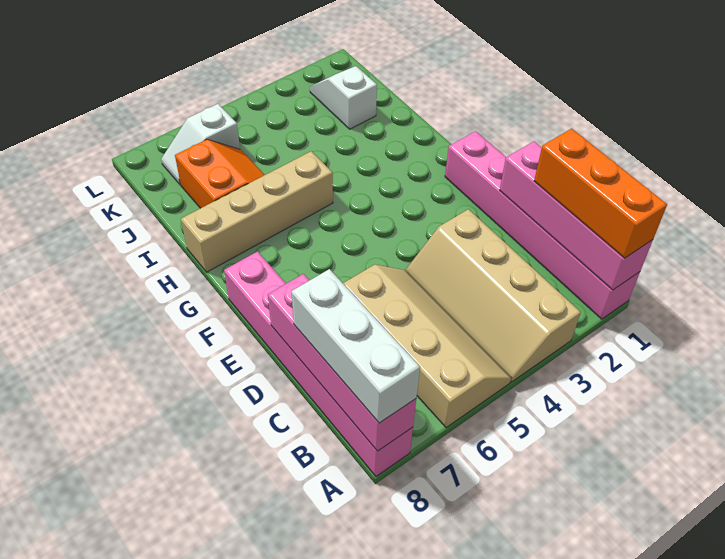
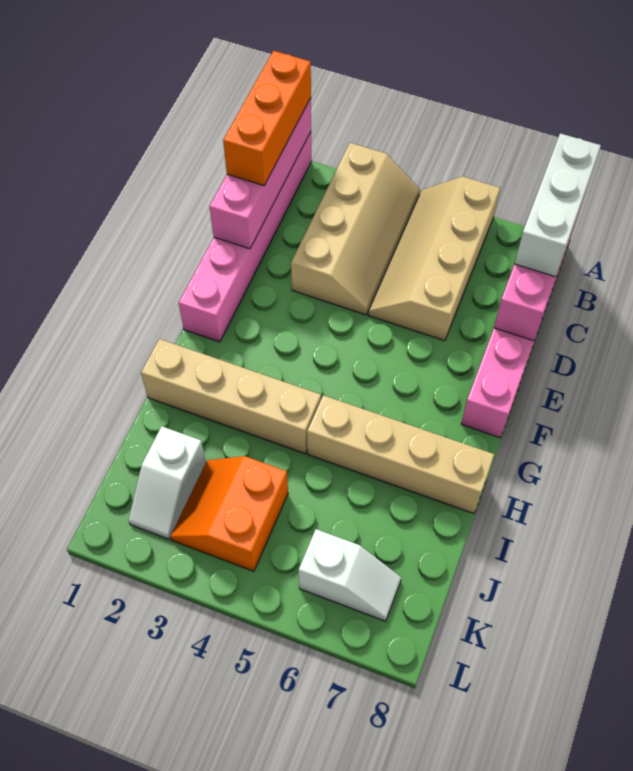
none -> tan 1x4 brick [141,339,321,454]
orange 2x2 slope [175,139,264,208] -> orange 2x2 slope moved to [170,456,288,571]

